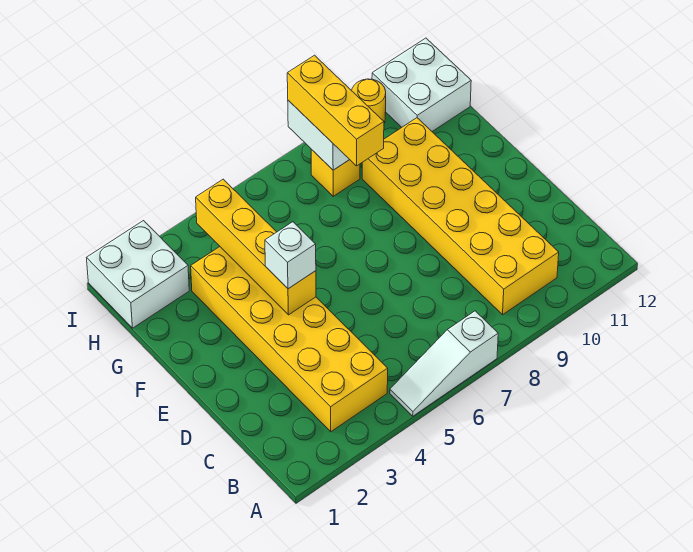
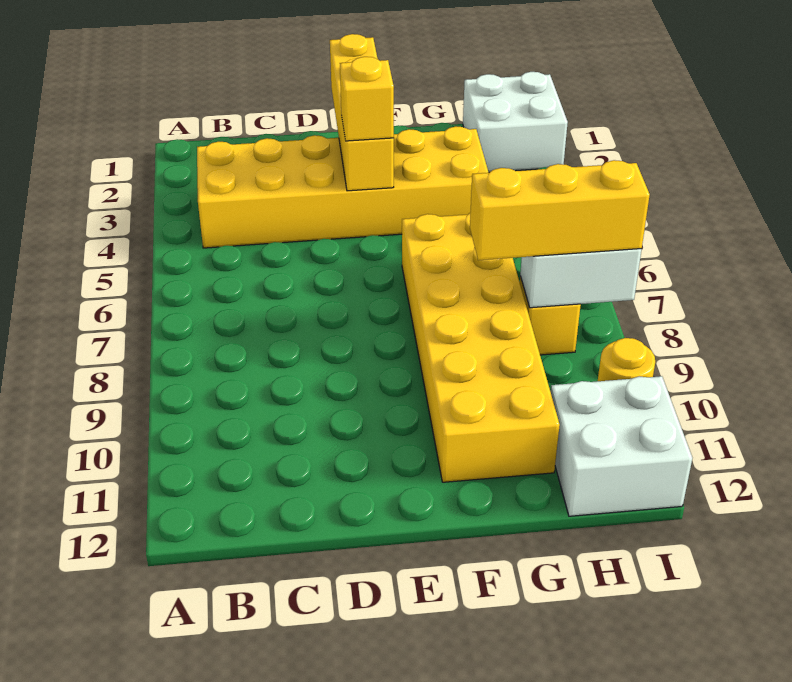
white 1x3 slope [390,311,498,416] -> none
yellow 2x6 brick [362,118,559,315] -> yellow 2x6 brick turned to [402,212,560,482]
yellow 1x4 brick [196,179,316,315] -> yellow 1x4 brick turned to [330,34,394,191]
white 1x1 brick [265,222,316,289] -> yellow 1x1 brick [340,57,394,141]

